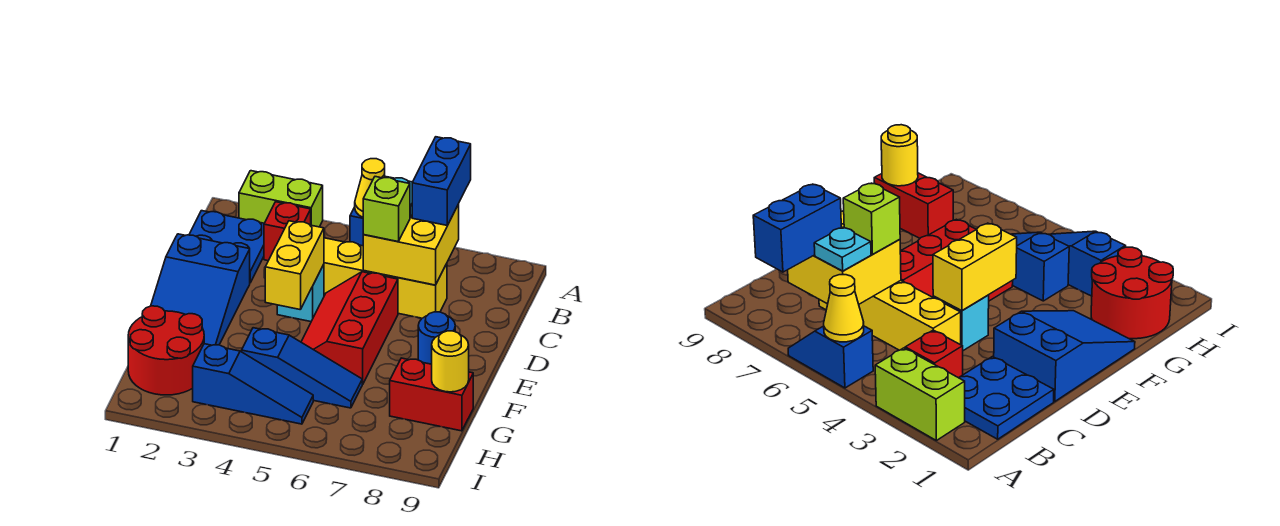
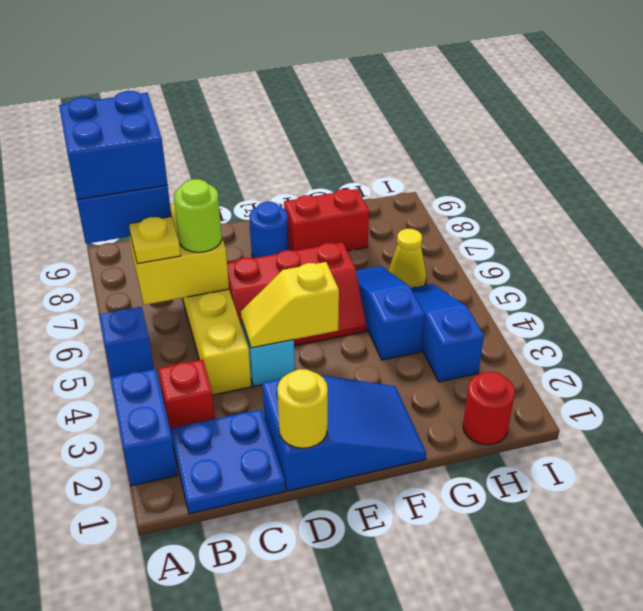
lime 1x2 brick [239,171,323,227] -> blue 1x2 brick [111,369,177,486]
yellow 1x1 cone [355,159,385,217] -> yellow 1x1 cone moved to [389,229,426,288]
none -> blue 2x2 brick [59,91,168,200]
cyan 1x1 plate [814,227,871,271] -> yellow 1x1 plate [129,216,181,264]
lime 1x1 brick [363,177,410,241] -> lime 1x1 round brick [174,179,222,252]
yellow 1x2 brick [265,221,324,310] -> yellow 1x2 slope [241,262,339,348]
red 2x2 round brick [128,306,204,395] -> red 1x1 round brick [463,372,515,445]
red 1x2 brick [390,358,473,431] -> red 1x2 brick turned to [284,189,369,251]
yellow 1x1 round brick [432,331,469,392] -> yellow 1x1 round brick moved to [277,369,328,448]

